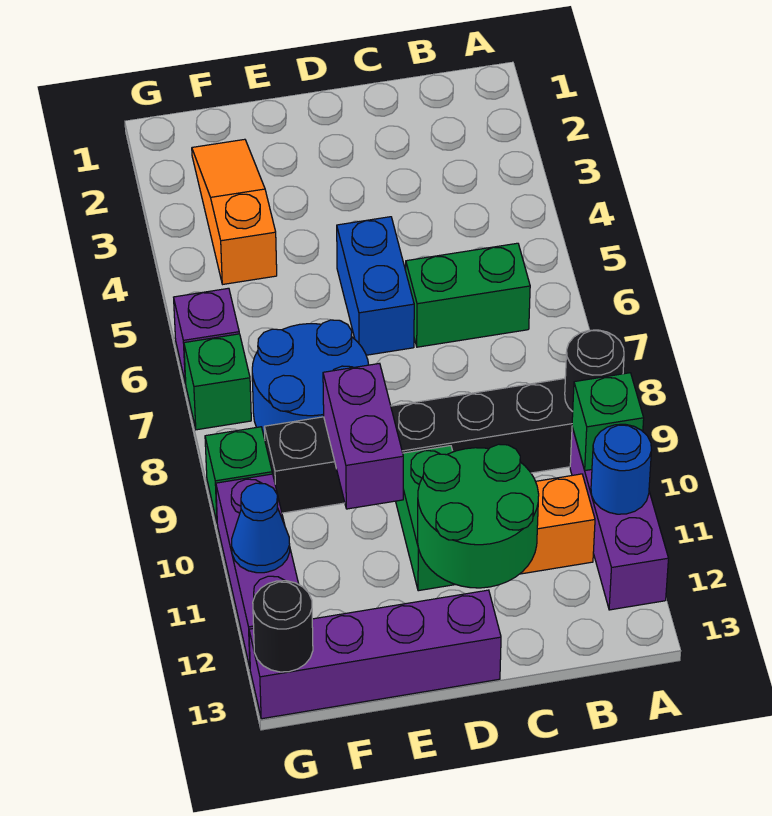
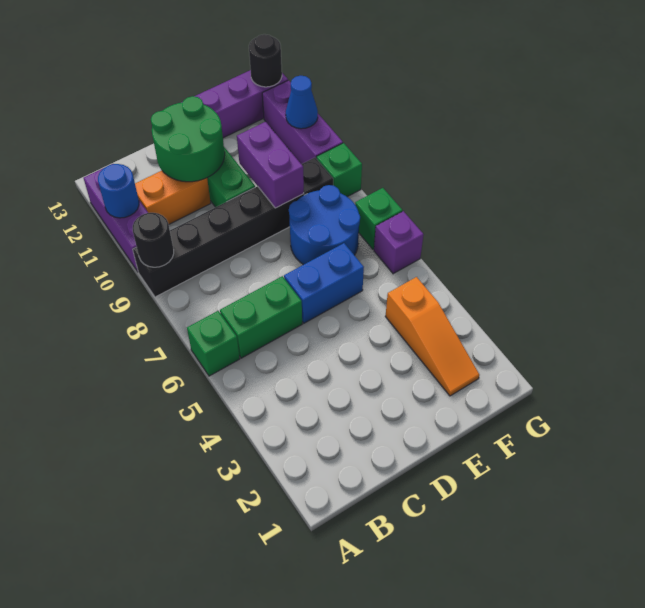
green 1x1 brick [572,373,644,471] -> green 1x1 brick moved to [187,311,240,376]
blue 1x2 brick [337,217,414,355] -> blue 1x2 brick turned to [284,243,364,323]

